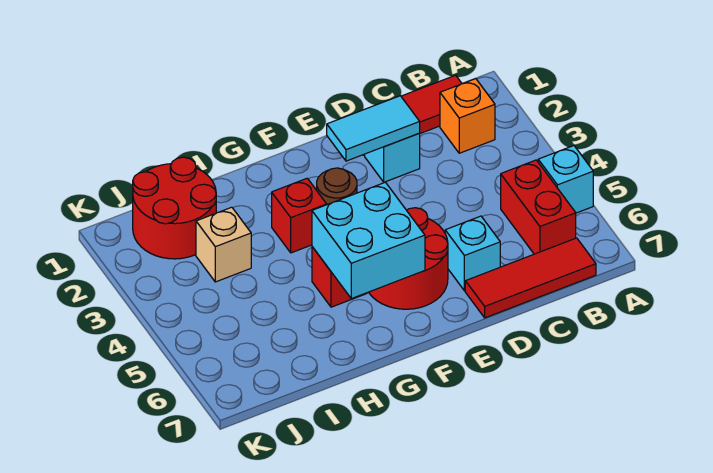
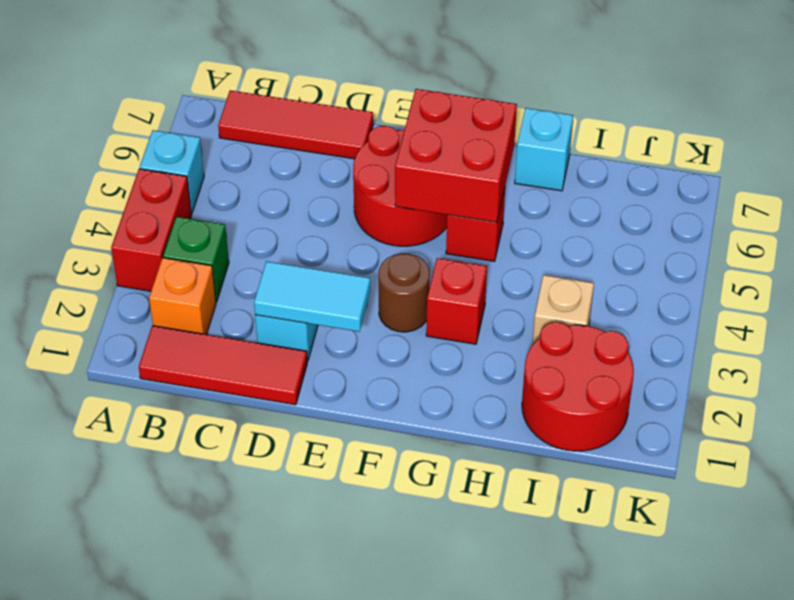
none -> green 1x1 brick [163,217,229,302]
red 1x2 brick [501,160,576,254] -> red 1x2 brick moved to [111,169,191,291]
cyan 1x1 brick [445,216,500,291] -> cyan 1x1 brick moved to [515,108,573,191]
cyan 2x2 brick [312,182,425,299] -> red 2x2 brick [395,89,517,222]

